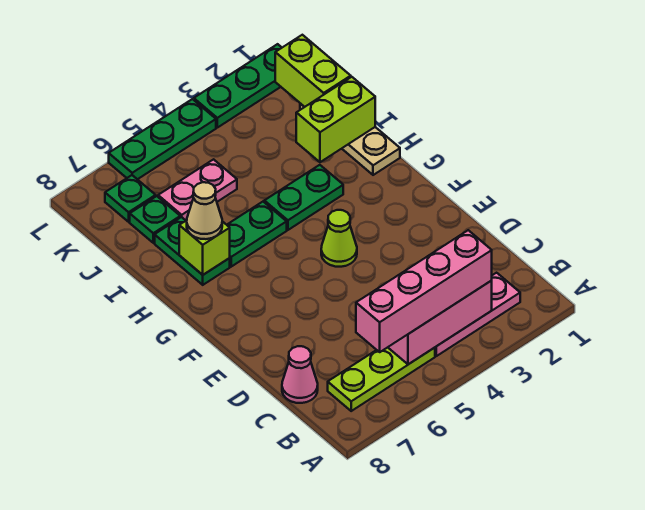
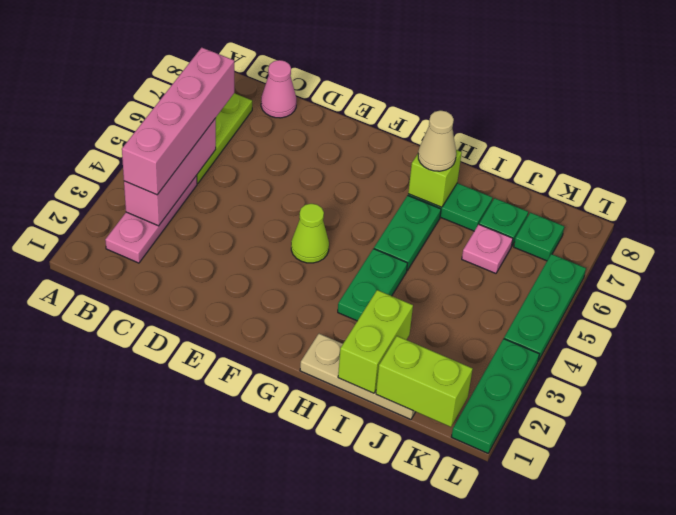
pink 1x2 plate [158,159,237,220] -> pink 1x1 plate [462,225,513,273]

